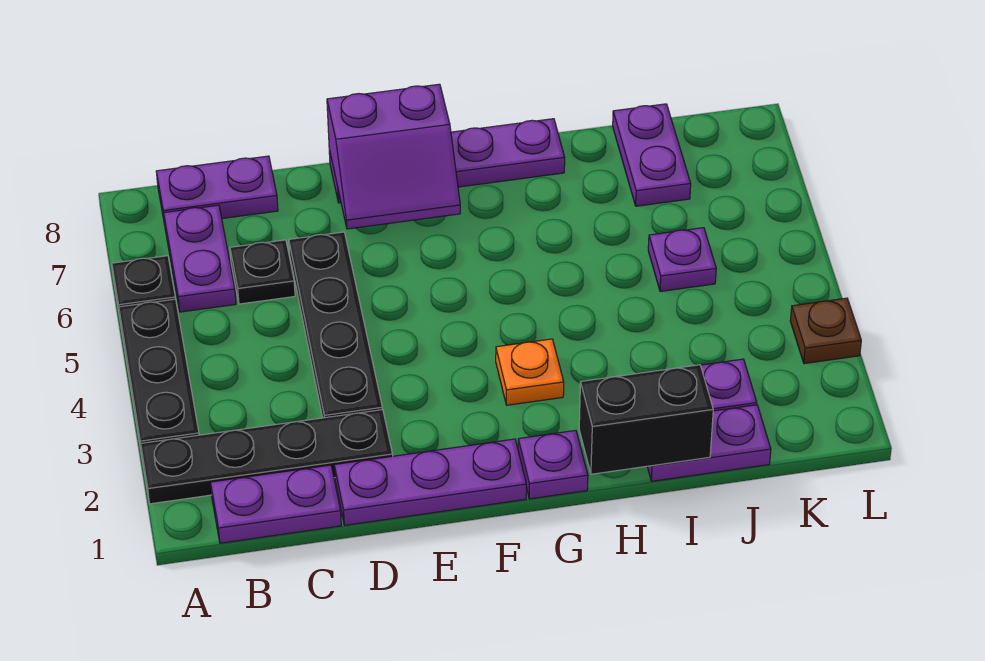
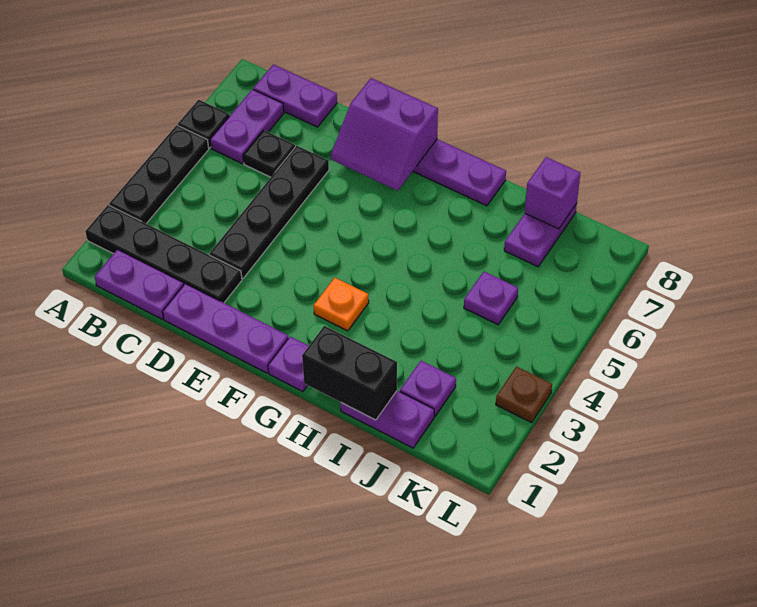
none -> purple 1x1 brick [525,157,580,229]

